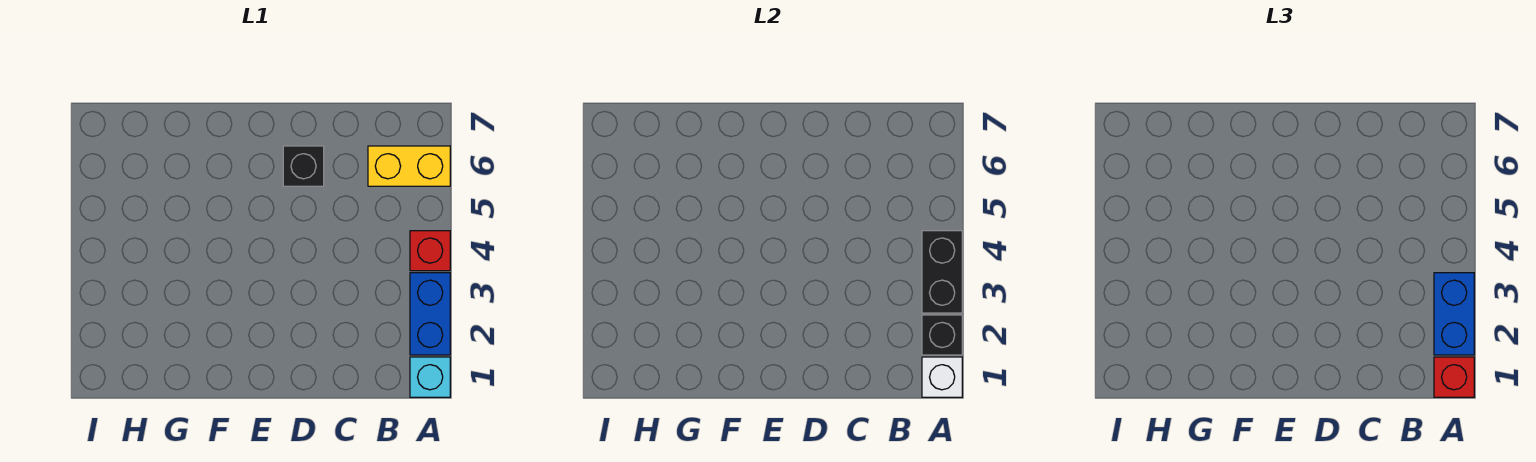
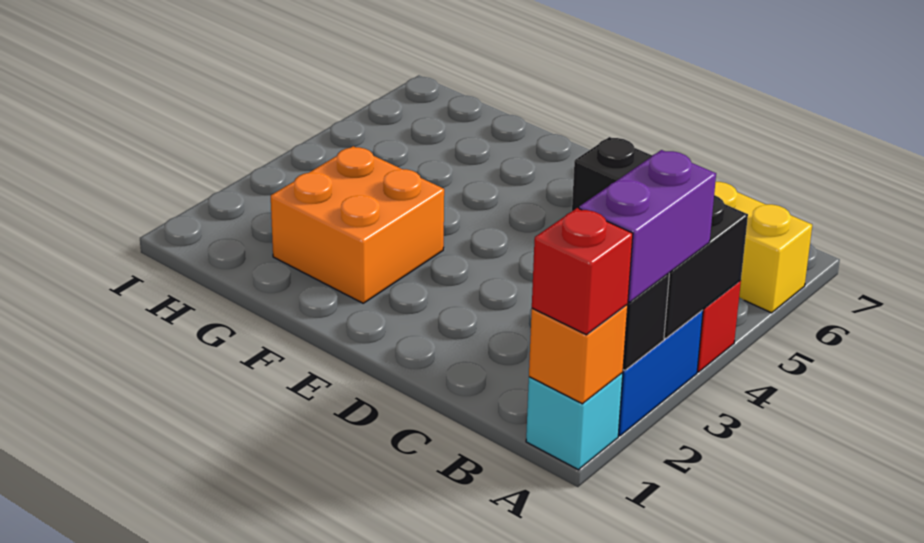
white 1x1 brick [922,357,962,397] -> orange 1x1 brick [529,304,628,404]
blue 1x2 brick [1434,273,1474,355] -> purple 1x2 brick [579,150,716,302]
none -> orange 2x2 brick [271,146,444,303]

